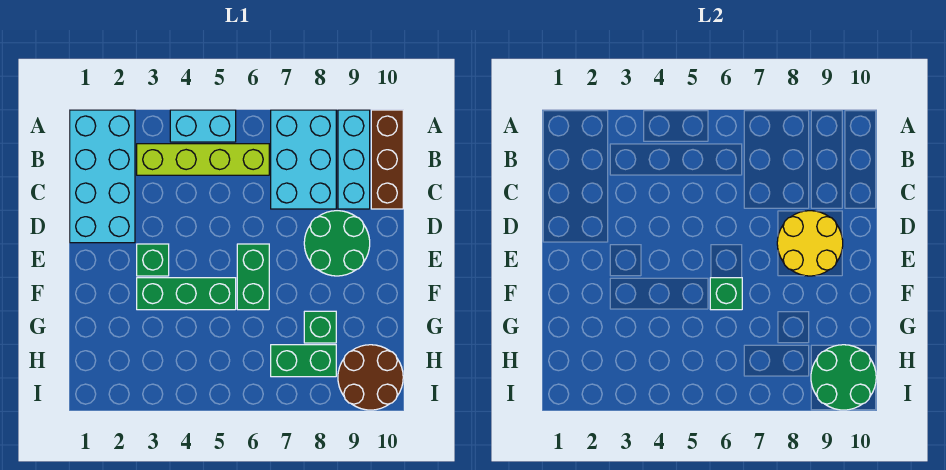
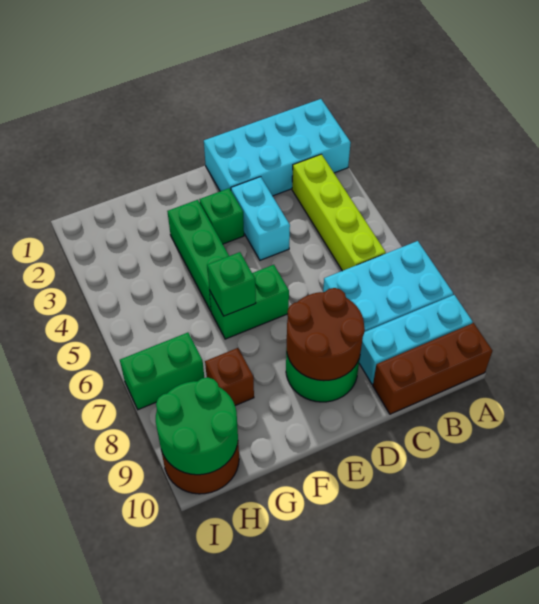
cyan 1x2 brick [170,110,236,142] -> cyan 1x2 brick moved to [231,177,290,260]
yellow 2x2 round brick [777,211,843,276] -> brown 2x2 round brick [287,288,365,381]
green 1x1 brick [304,311,336,343] -> brown 1x1 brick [205,348,254,406]
green 1x2 brick [271,345,336,377] -> green 1x2 brick turned to [120,333,204,410]

